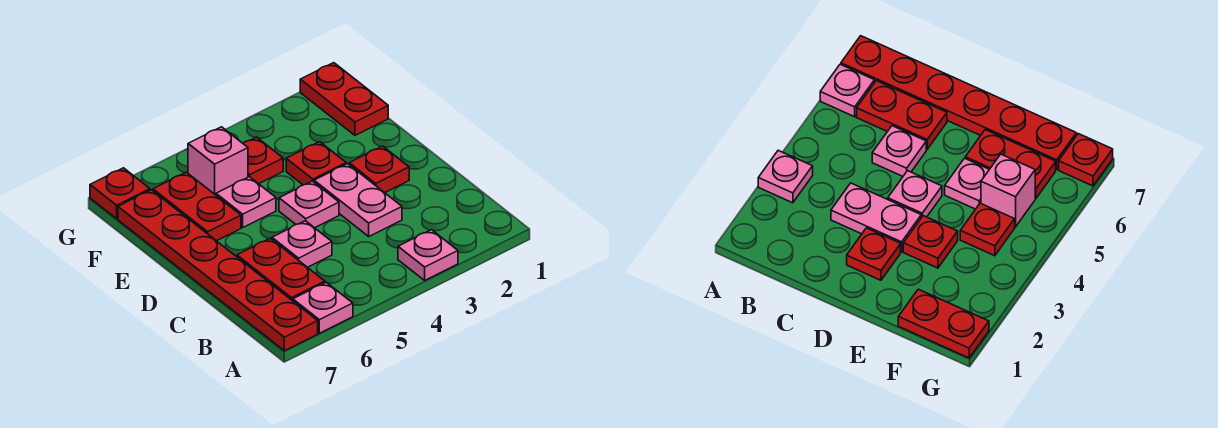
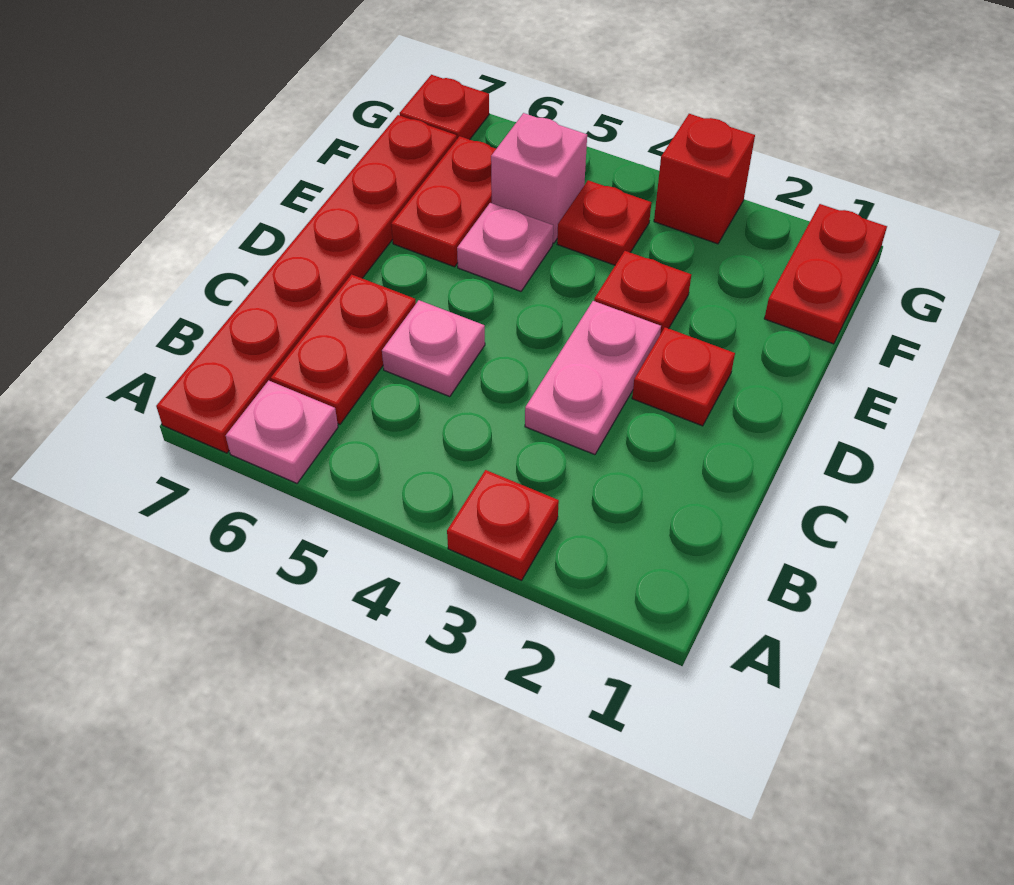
pink 1x1 plate [398,230,458,280] -> red 1x1 plate [447,470,559,581]
pink 1x1 plate [279,181,339,228] -> none
none -> red 1x1 brick [654,114,755,244]

